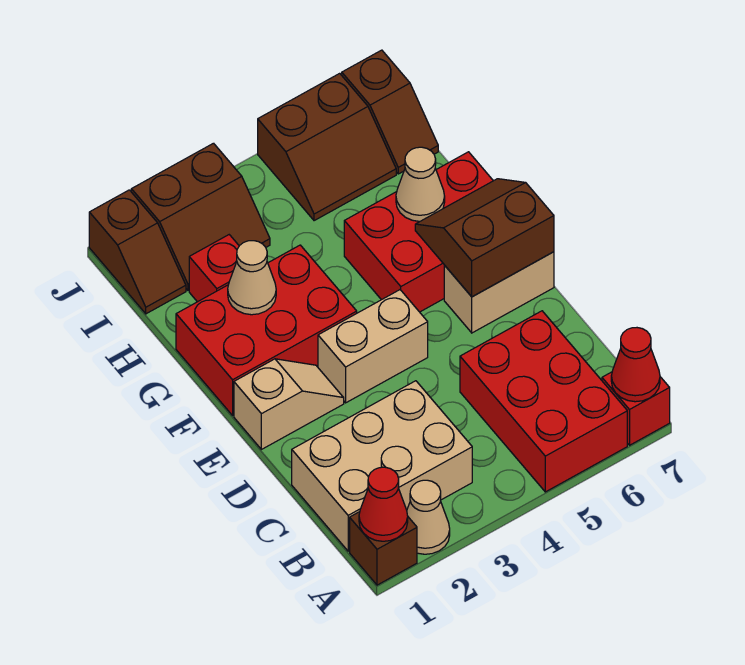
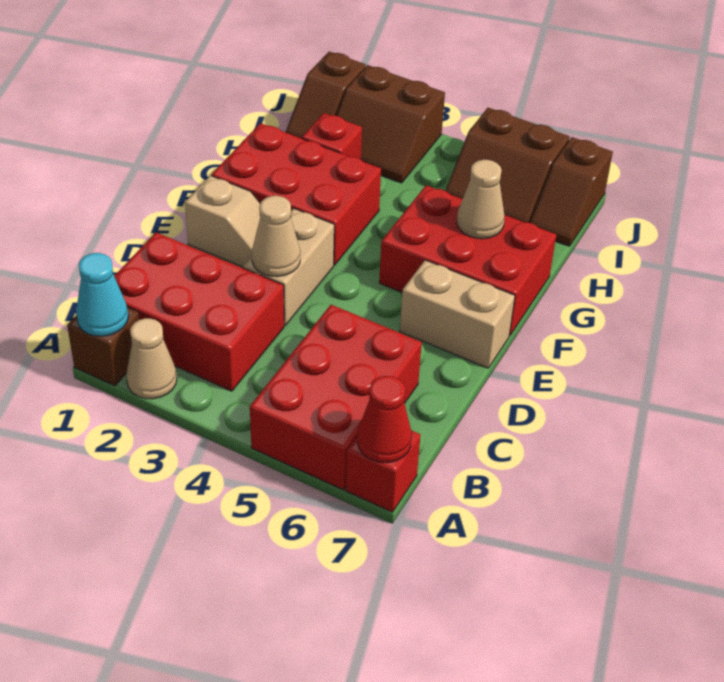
red 1x1 cone [359,467,408,541] -> cyan 1x1 cone [76,253,128,336]
tan 2x3 brick [292,381,472,551] -> red 2x3 brick [114,233,284,391]
tan 1x2 brick [318,290,428,403] -> tan 1x2 brick turned to [243,208,334,325]
brown 2x2 slope [415,179,554,297] -> none
tan 1x1 cone [228,241,276,315] -> tan 1x1 cone moved to [252,196,300,277]

